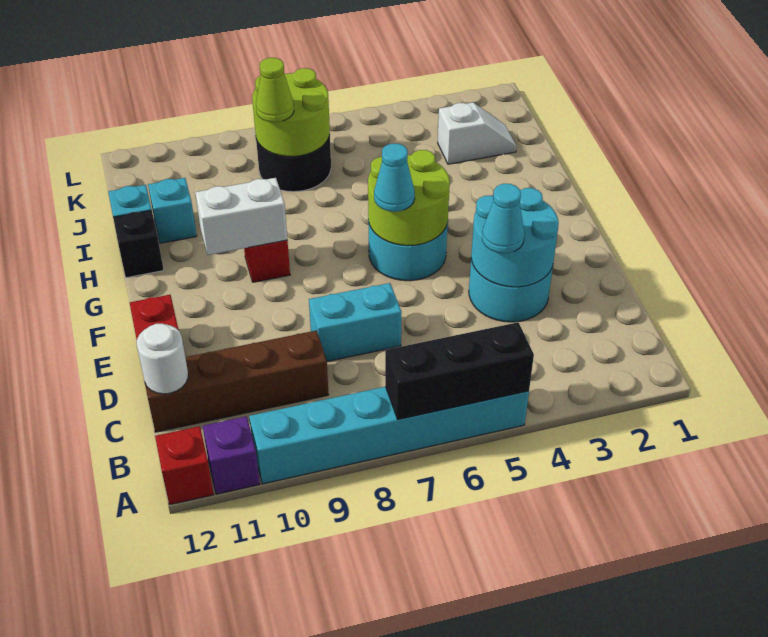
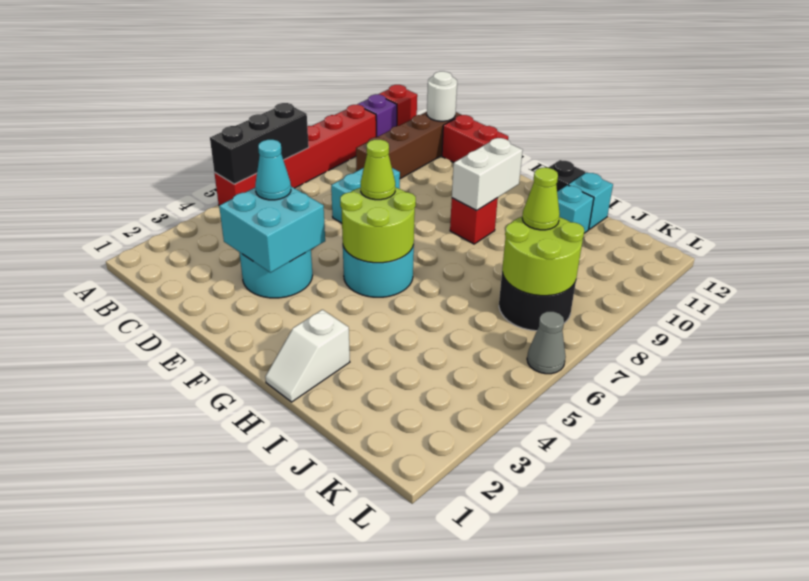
cyan 1x6 brick [249,387,529,484] -> red 1x6 brick [214,105,376,205]
cyan 2x2 round brick [471,188,559,287] -> cyan 2x2 brick [219,186,325,273]
cyan 1x1 cone [374,144,415,212] -> lime 1x1 cone [361,140,395,200]
white 1x2 slope [438,103,516,164] -> white 1x2 slope moved to [265,310,350,402]
none -> grey 1x1 cone [527,312,566,374]

